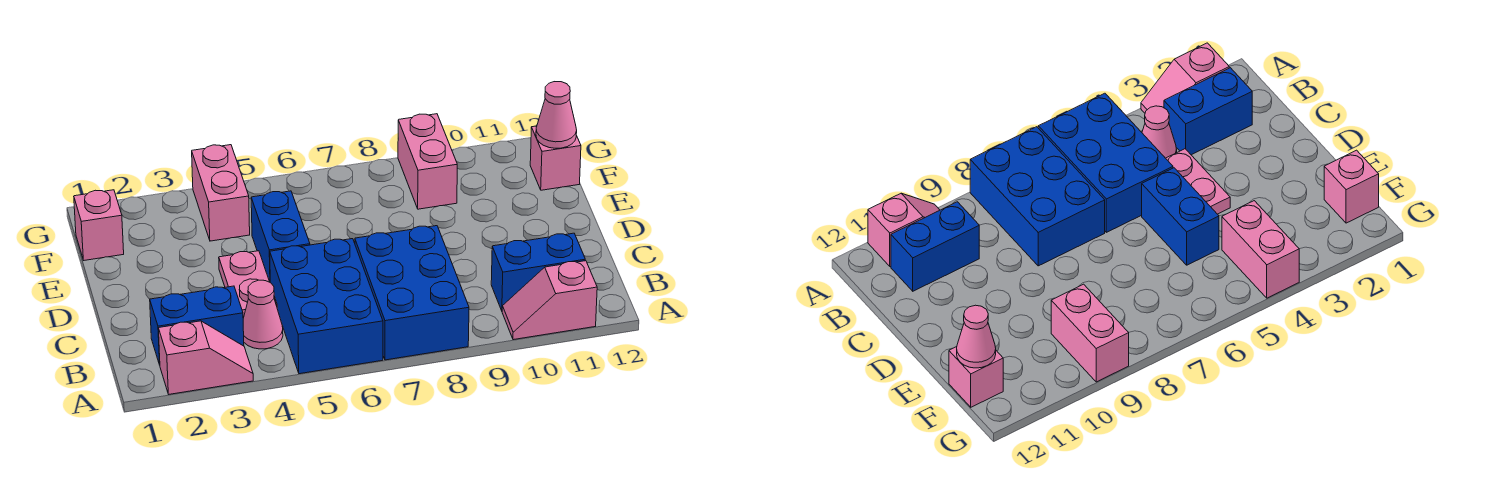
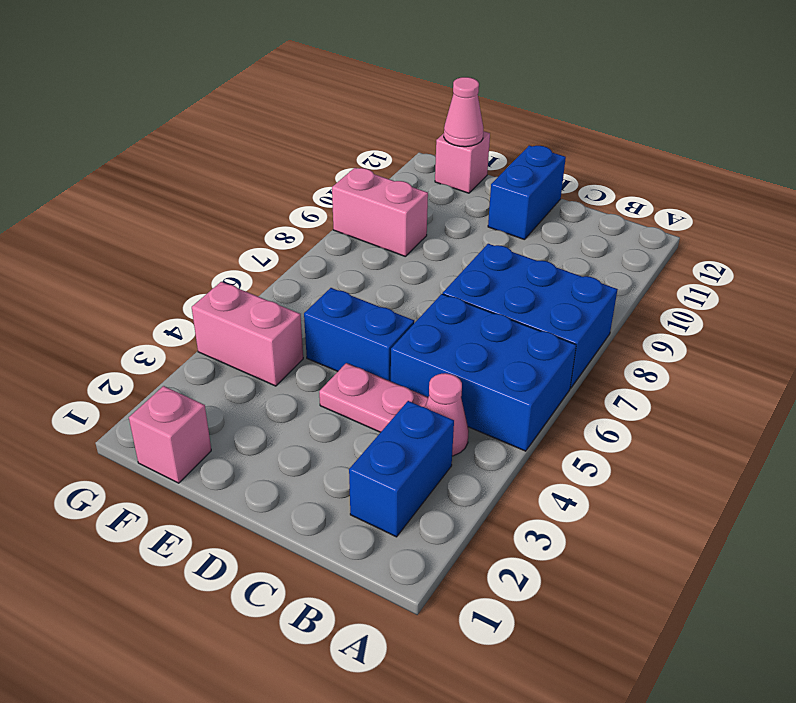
pink 1x2 slope [158,321,253,394] -> none
pink 1x2 slope [502,261,597,340] -> none
blue 1x2 brick [491,233,585,311] -> blue 1x2 brick moved to [488,145,566,240]

